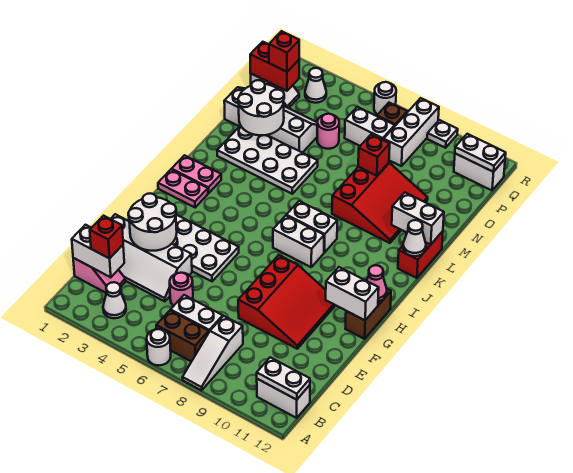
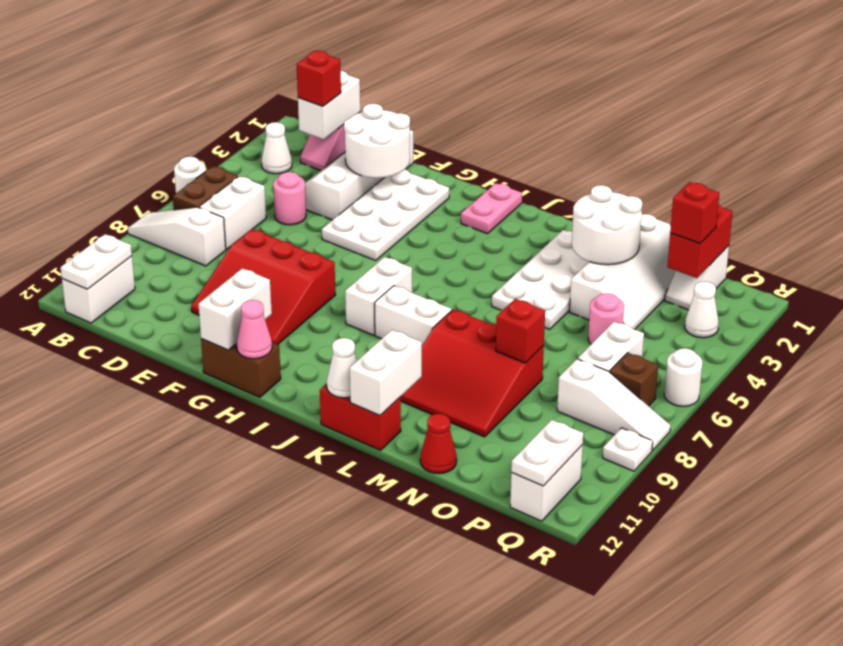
pink 1x2 plate [172,155,221,193] -> none
white 1x2 brick [286,201,337,253] -> white 1x2 brick turned to [374,286,452,345]
none -> red 1x1 cone [420,414,457,474]
white 1x3 brick [384,98,439,166] -> white 1x3 slope [557,359,671,451]

